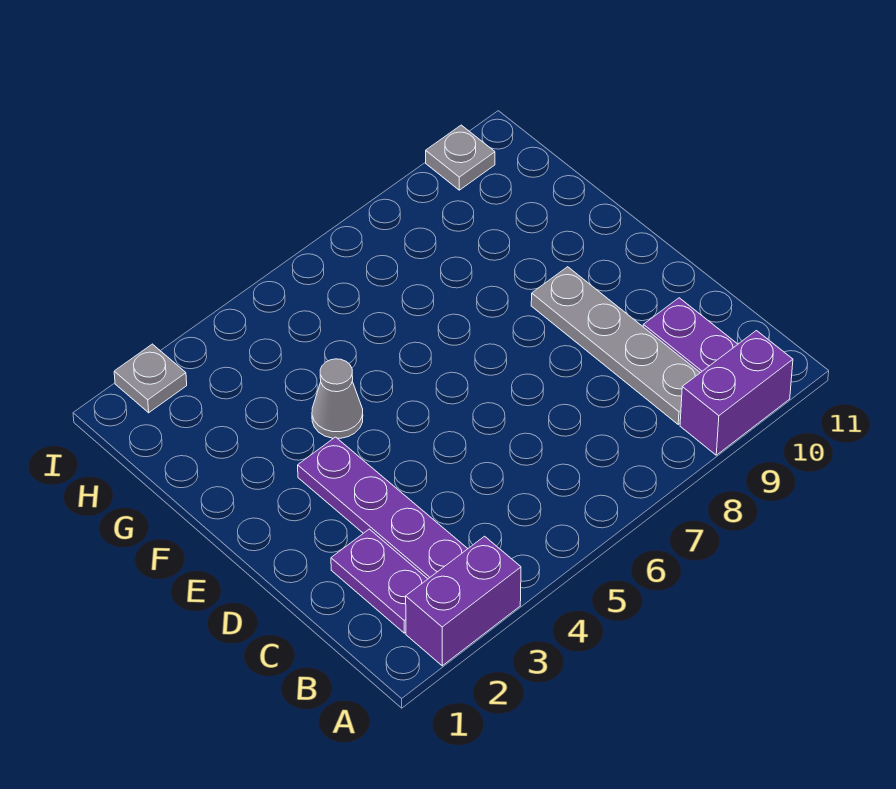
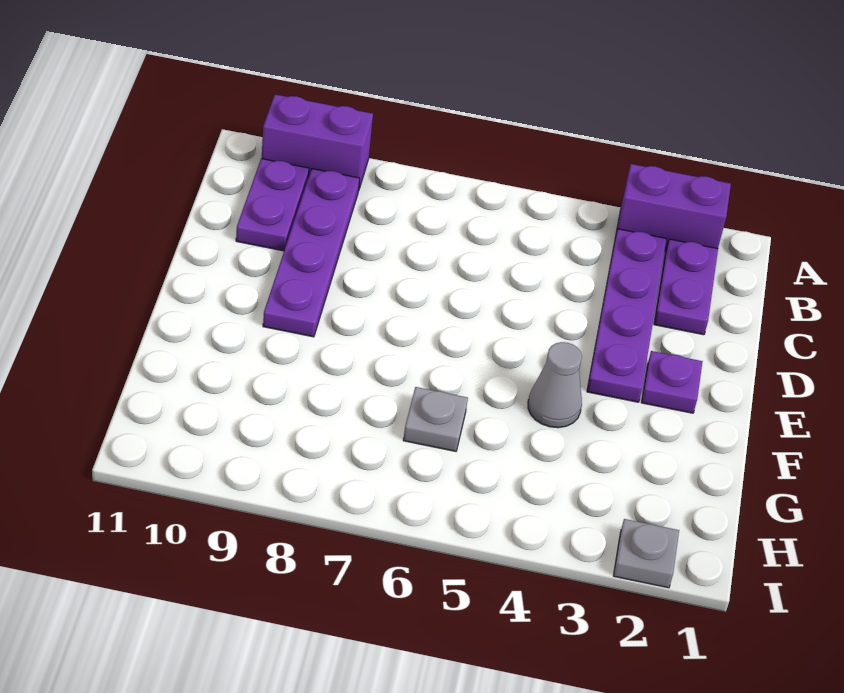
grey 1x4 plate [531,267,700,424] -> purple 1x4 plate [263,169,360,337]
none -> purple 1x1 plate [641,351,703,413]
grey 1x1 plate [426,125,495,190] -> grey 1x1 plate moved to [403,387,468,451]

